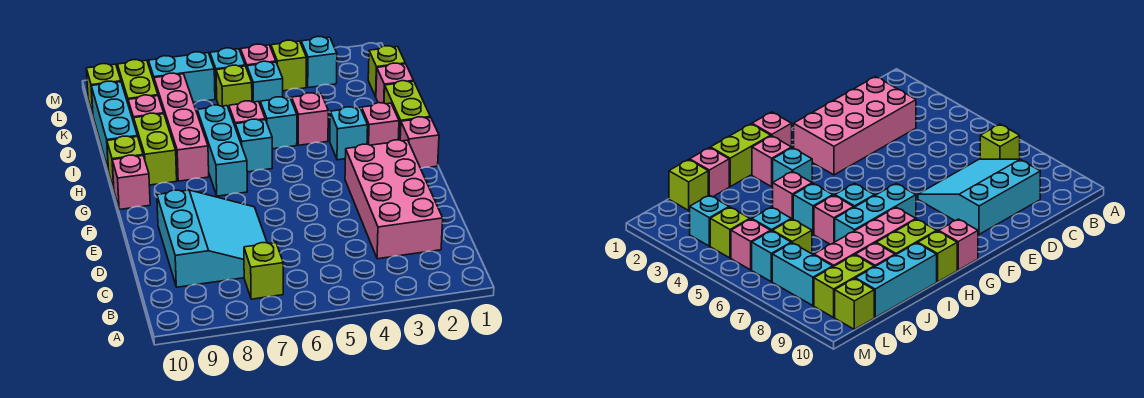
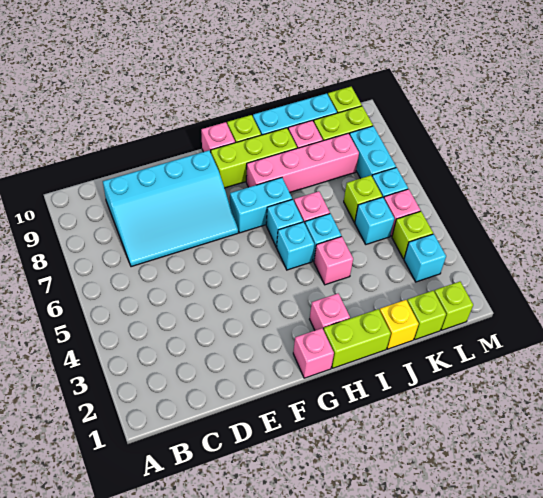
lime 1x1 brick [244,243,283,299] -> lime 1x1 brick moved to [434,282,473,330]
pink 2x4 brick [345,140,443,259] -> none
cyan 3x3 slope [157,190,267,287] -> cyan 3x4 slope [103,151,238,267]
cyan 1x3 brick [197,105,247,196] -> cyan 1x2 brick [230,178,292,233]
cyan 1x1 brick [330,107,368,160] -> cyan 1x1 brick moved to [277,222,314,270]
lime 1x2 brick [134,113,177,185] -> lime 1x3 brick [211,128,297,188]
pink 1x1 brick [376,63,414,103] -> yellow 1x1 brick [379,300,419,349]

